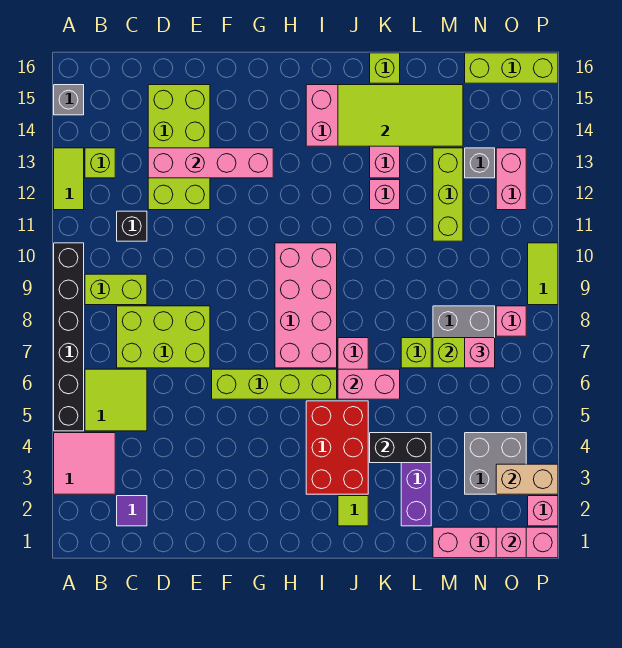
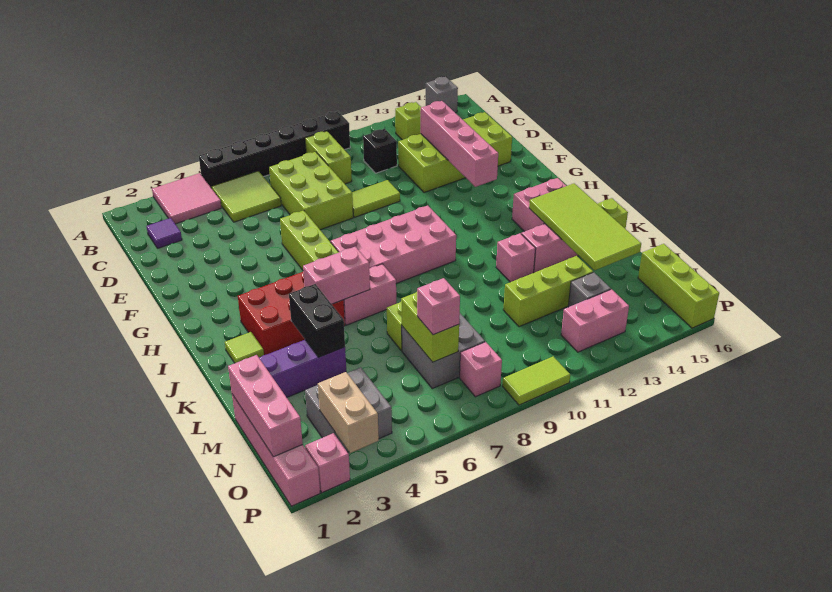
lime 1x2 tile [54,148,84,210] -> lime 1x2 tile moved to [352,180,400,217]
pink 1x2 brick [338,369,400,399] -> pink 1x2 brick turned to [303,247,370,304]
pink 1x1 brick [496,527,526,558] -> pink 1x3 brick [228,355,303,457]

